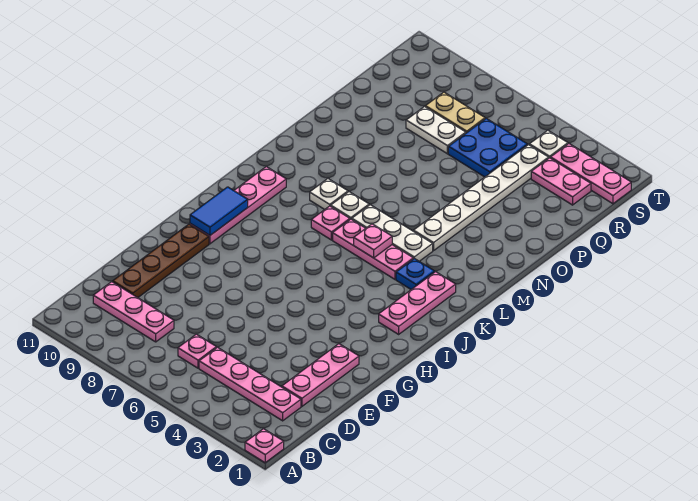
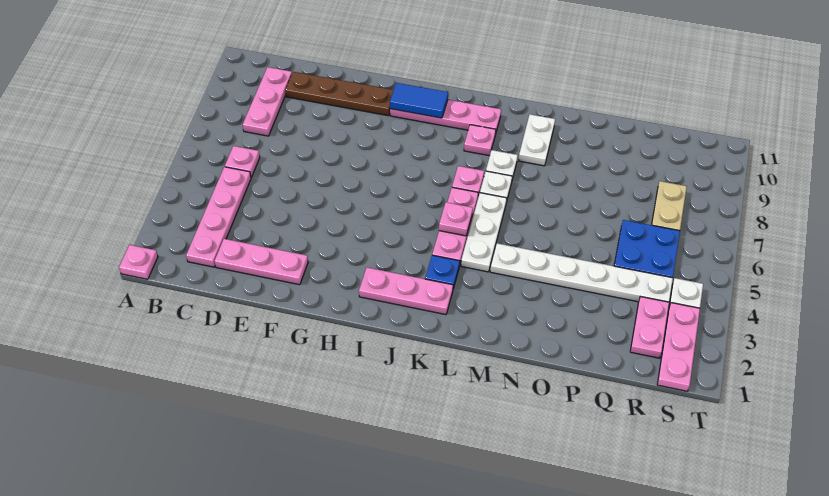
none -> pink 1x1 plate [464,125,496,156]
white 1x2 plate [406,107,466,154] -> white 1x2 plate moved to [519,114,555,166]

